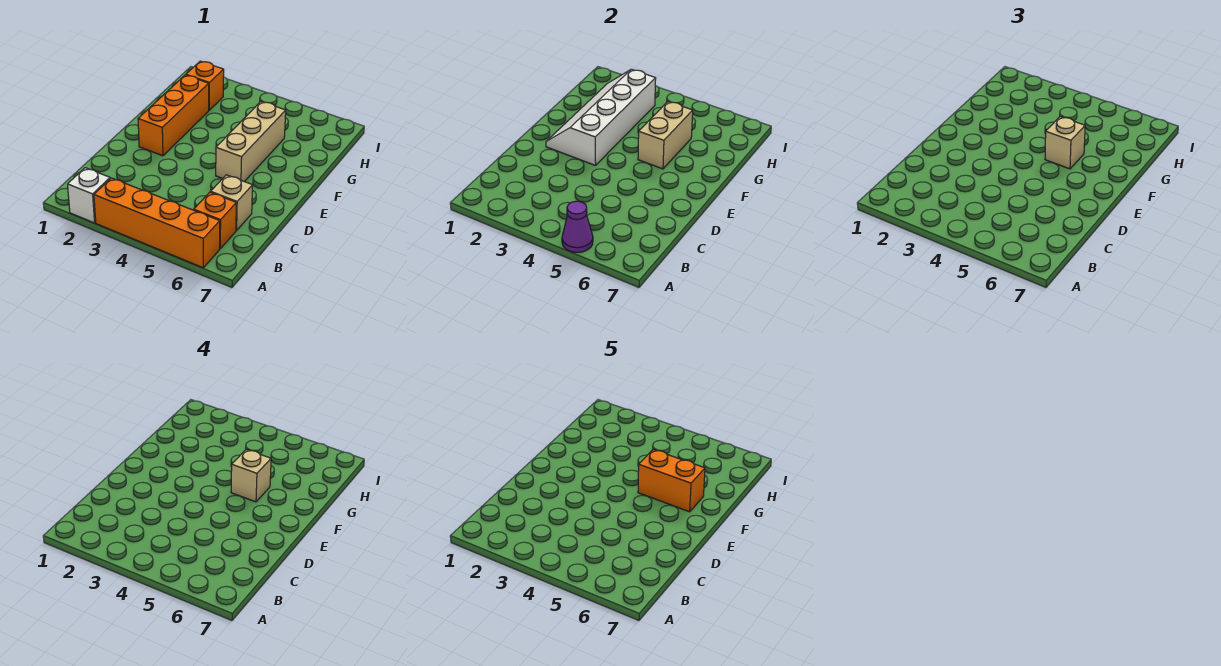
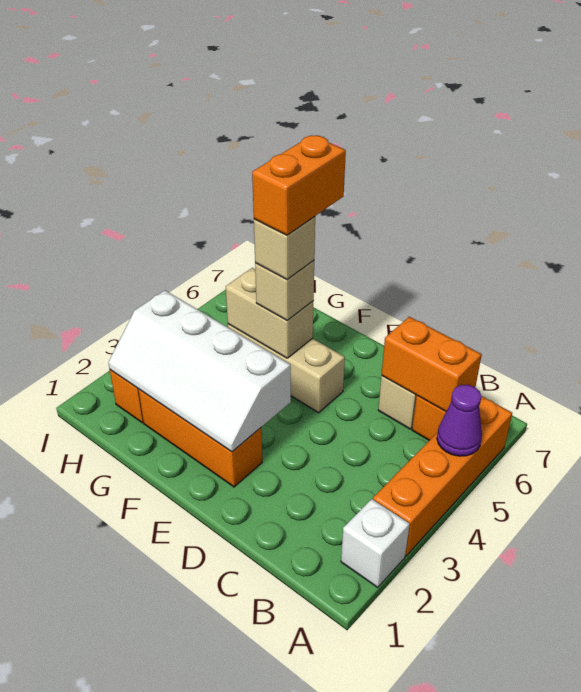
none -> orange 1x2 brick [382,317,482,411]

